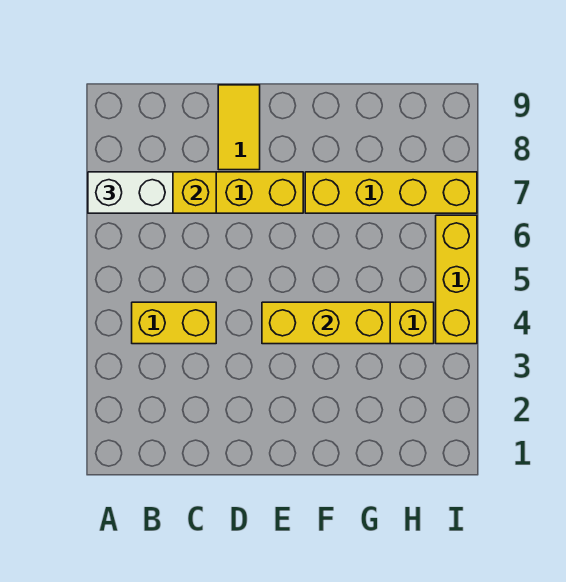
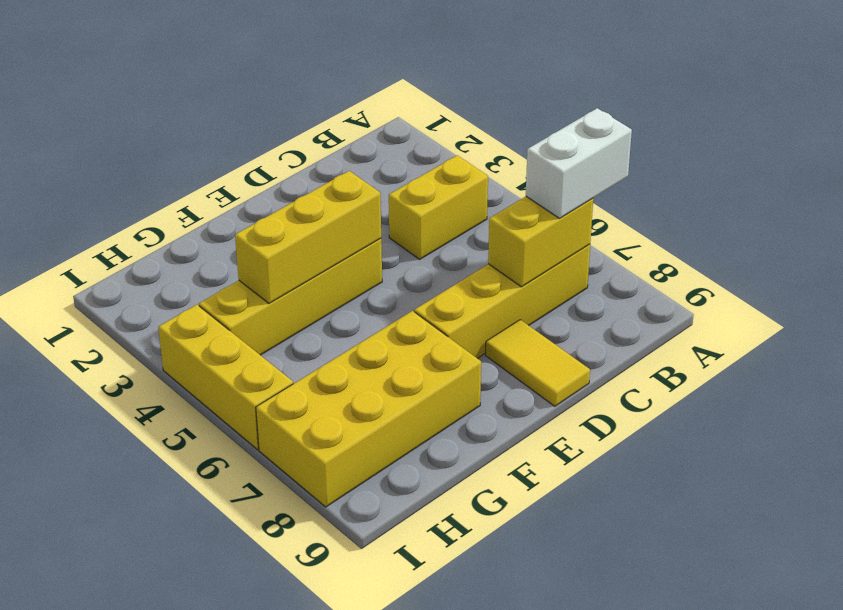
yellow 1x4 brick [305,172,477,213] -> yellow 2x4 brick [256,311,481,507]

